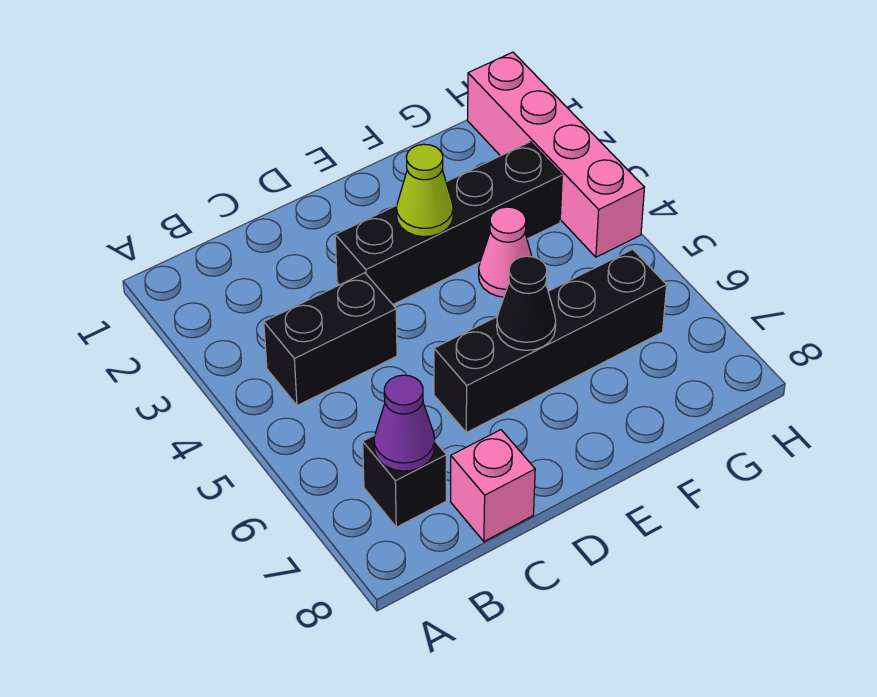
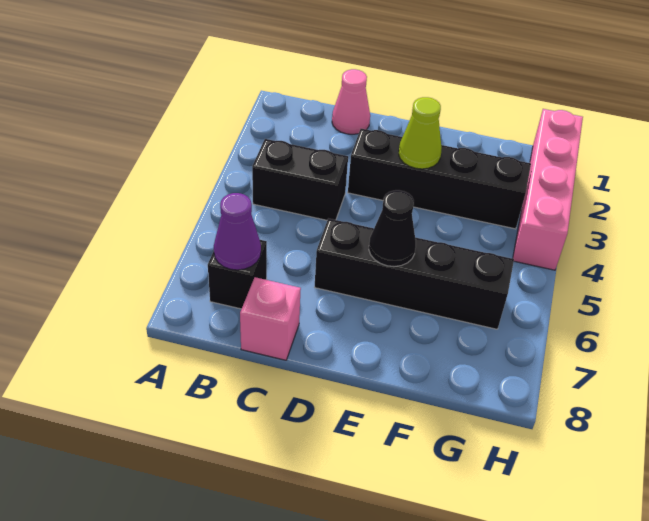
pink 1x1 cone [479,207,532,297] -> pink 1x1 cone moved to [332,69,370,134]

